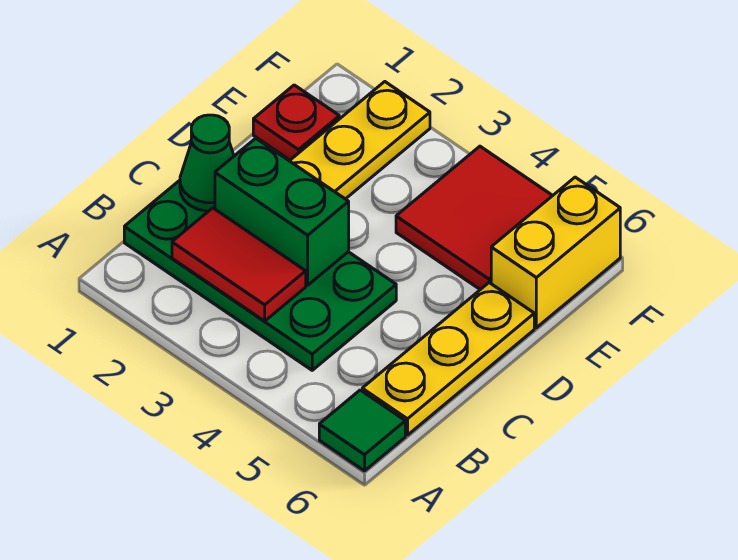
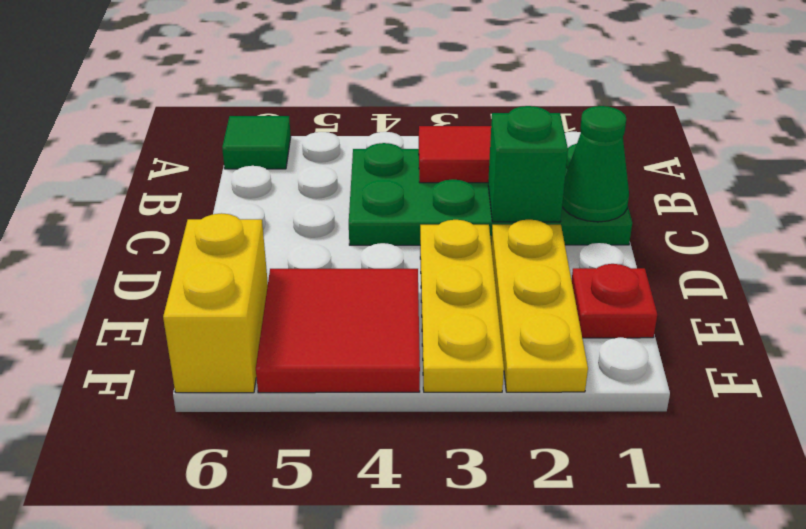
yellow 1x3 plate [362,283,534,435] -> yellow 1x3 plate moved to [420,220,504,392]
green 1x2 brick [215,138,349,285] -> green 1x1 brick [488,106,568,222]

